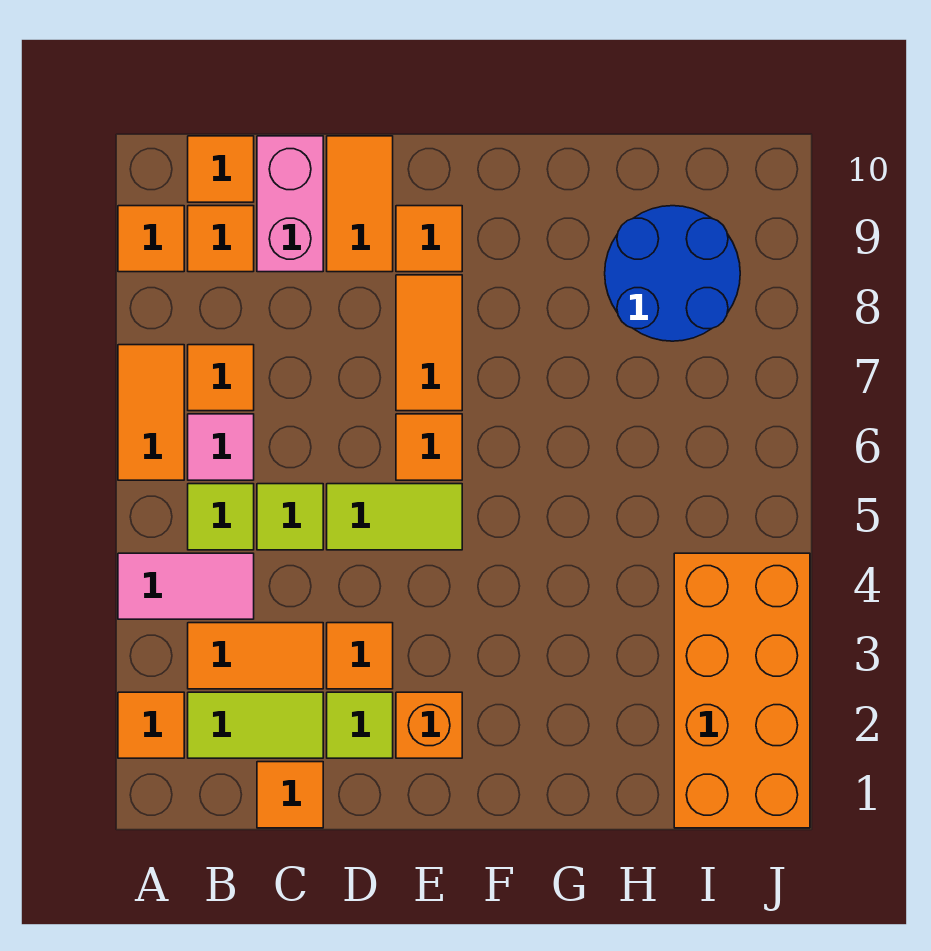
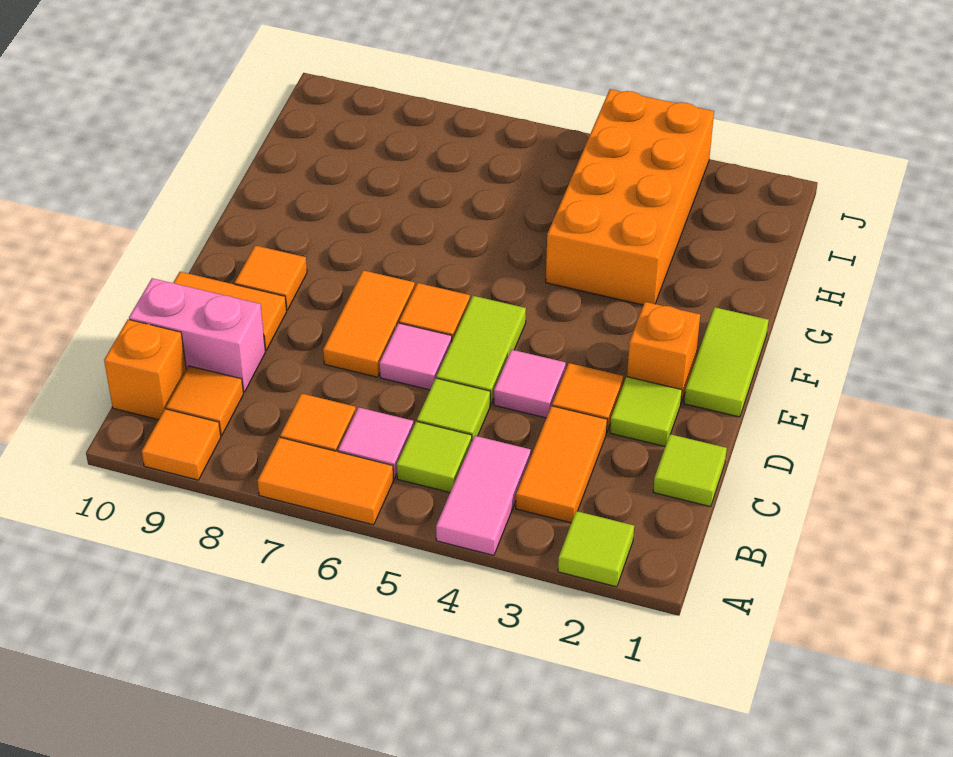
orange 1x1 tile [118,692,184,758] -> lime 1x1 tile [558,511,634,587]
lime 1x2 tile [188,692,323,758] -> lime 1x2 tile moved to [684,307,769,417]
orange 1x1 tile [188,136,254,202] -> orange 1x1 brick [104,319,186,420]
orange 1x1 tile [257,762,323,828] -> lime 1x1 tile [653,434,727,507]
none -> pink 1x1 tile [494,350,566,418]
none -> pink 1x1 tile [380,323,452,390]
orange 1x2 tile [396,275,462,411] -> orange 1x2 tile turned to [323,270,415,377]
blue 2x2 round brick [605,206,740,341] -> none
orange 2x4 brick [674,553,810,828] -> orange 2x4 brick turned to [546,89,714,305]

